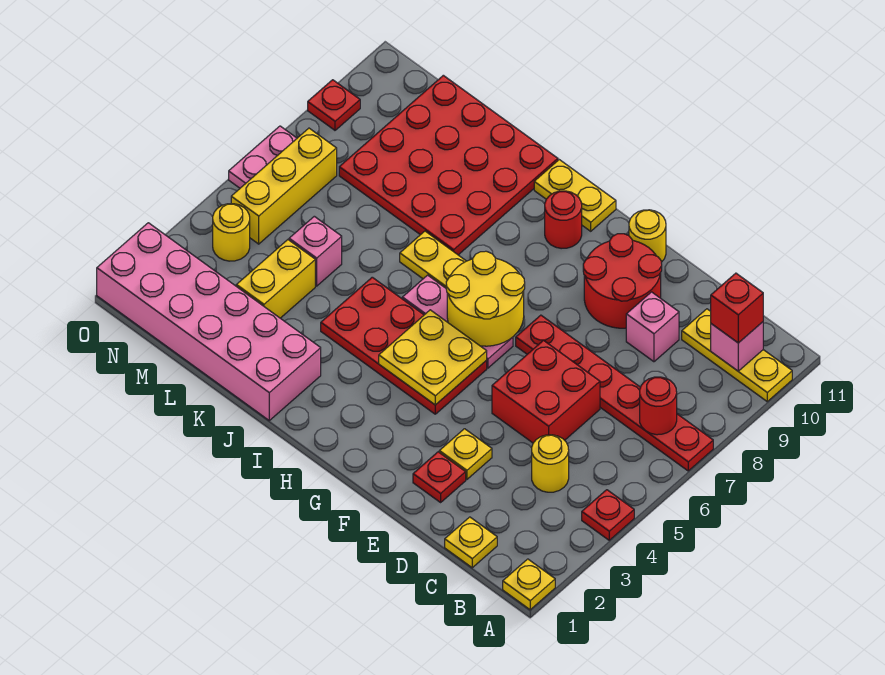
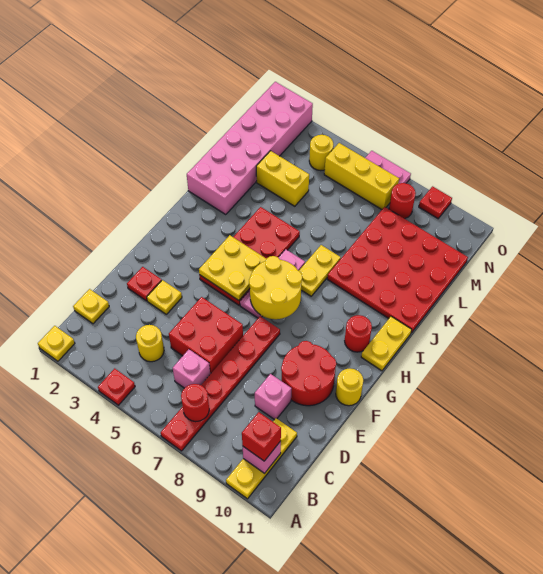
pink 1x1 brick [289,216,342,286] -> pink 1x1 brick moved to [173,349,210,388]
none -> red 1x1 round brick [389,183,416,219]

